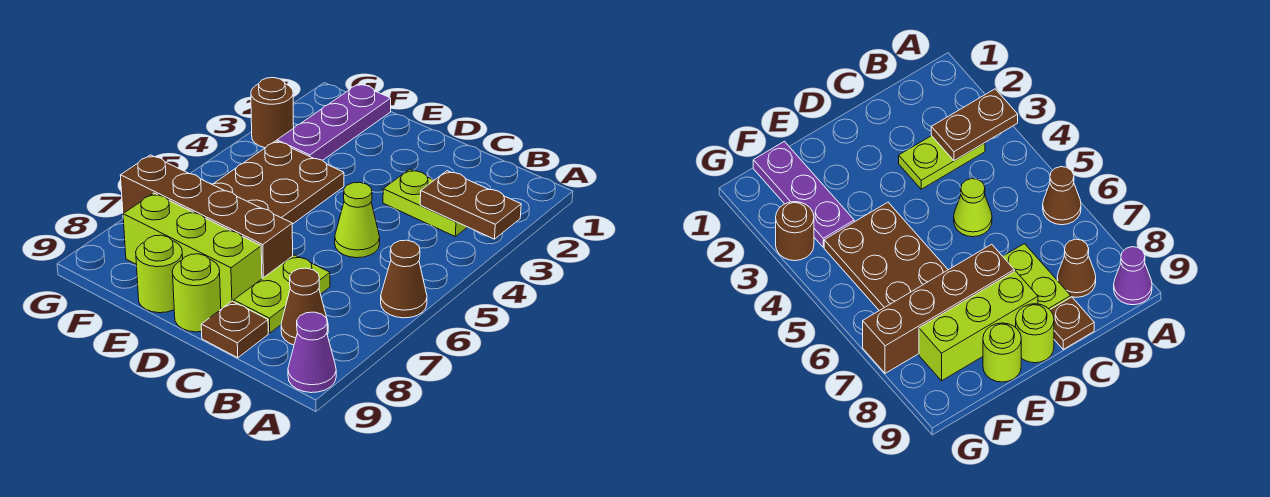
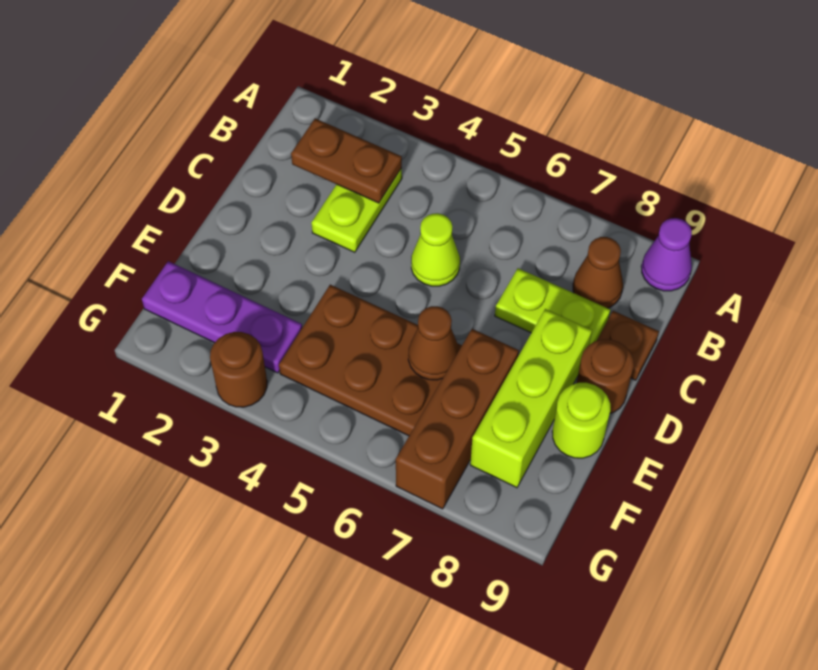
brown 1x2 plate [420,171,521,239] -> brown 1x2 plate turned to [291,119,402,203]
brown 1x1 cone [381,240,427,318] -> brown 1x1 cone moved to [408,306,459,380]
brown 1x4 brick [120,155,293,279] -> brown 1x3 brick [396,329,519,509]
lime 1x1 round brick [172,254,221,332] -> brown 1x1 round brick [577,339,634,413]

